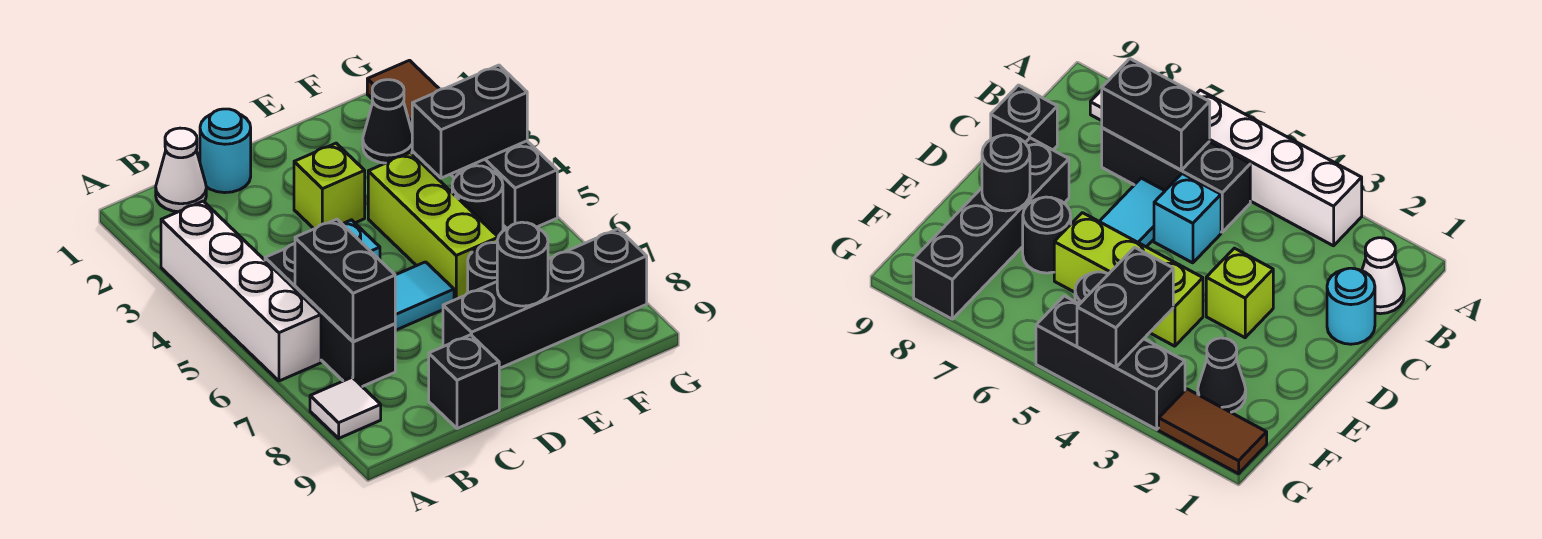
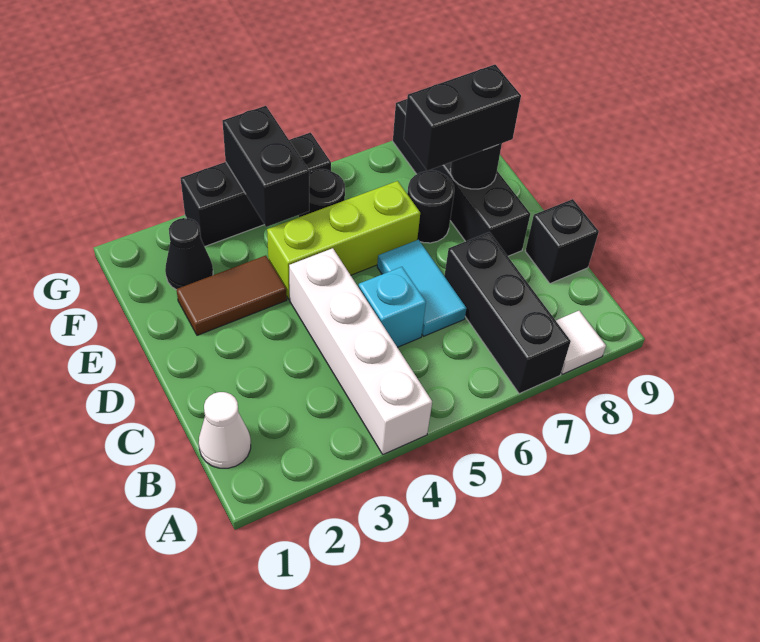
white 1x4 brick [161,201,321,381] -> white 1x4 brick turned to [289,248,432,454]
black 1x3 brick [265,244,395,387] -> black 1x3 brick turned to [444,232,571,394]
black 1x2 brick [295,219,395,342] -> black 1x2 brick moved to [404,65,521,171]
cyan 1x1 round brick [200,109,251,193] -> none
lime 1x1 brick [294,143,365,229] -> none
brown 1x2 tile [367,60,440,130] -> brown 1x2 tile moved to [176,255,287,335]

